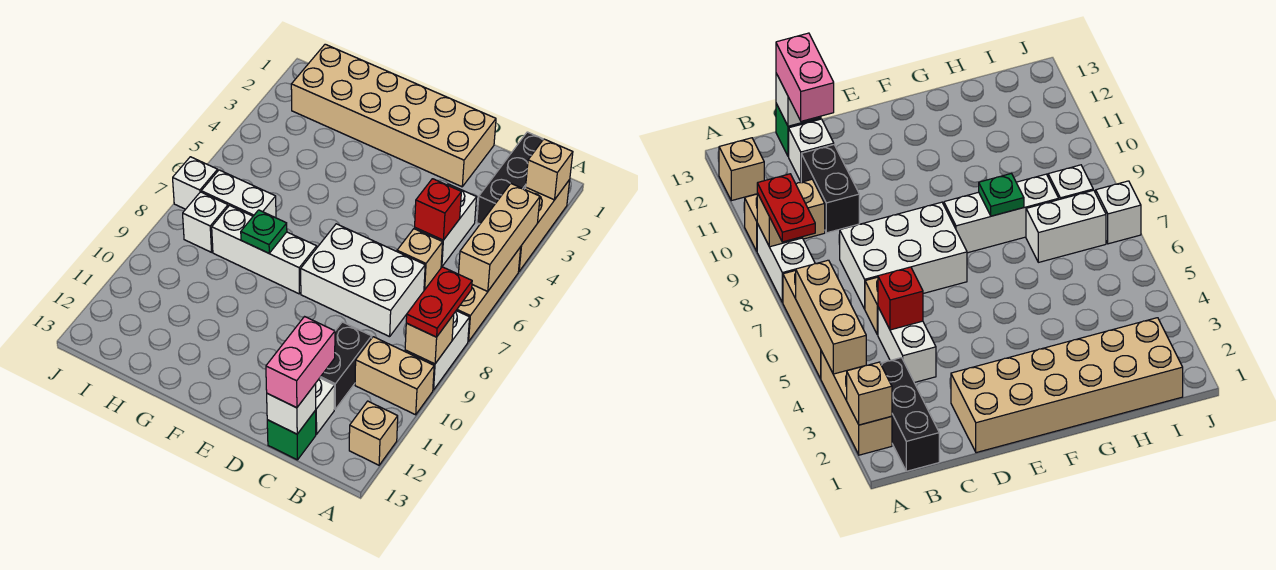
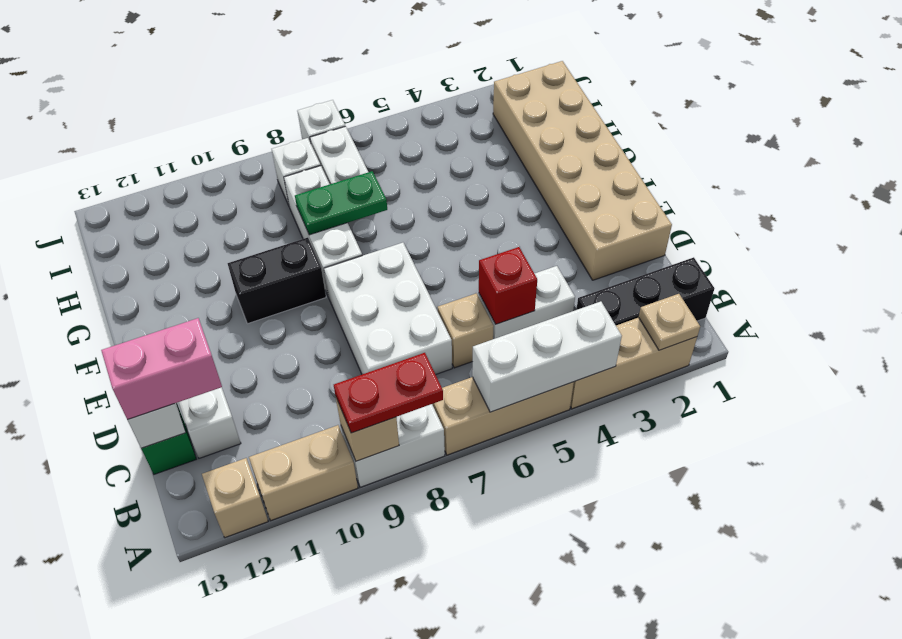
tan 1x1 brick [526,139,573,200] -> tan 1x1 plate [639,294,700,350]
tan 1x3 brick [459,183,540,291] -> white 1x3 brick [472,301,622,412]
tan 1x2 brick [355,337,434,415] -> tan 1x2 brick turned to [249,425,358,520]
black 1x2 brick [320,322,372,409] -> black 1x2 brick moved to [228,238,326,324]
green 1x1 plate [241,210,287,253] -> green 1x2 plate [295,171,387,235]

